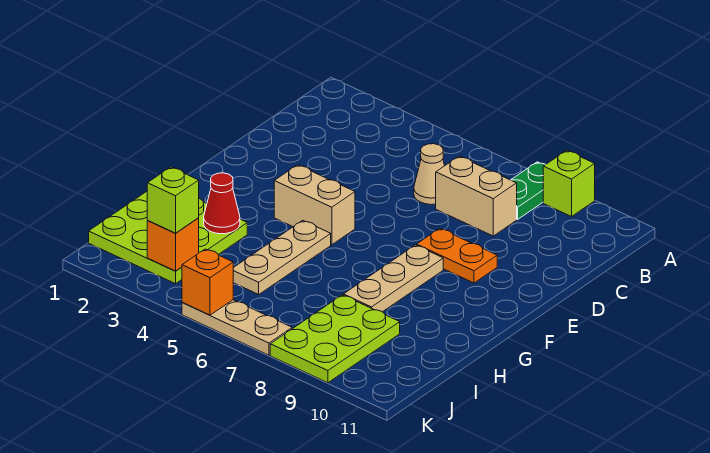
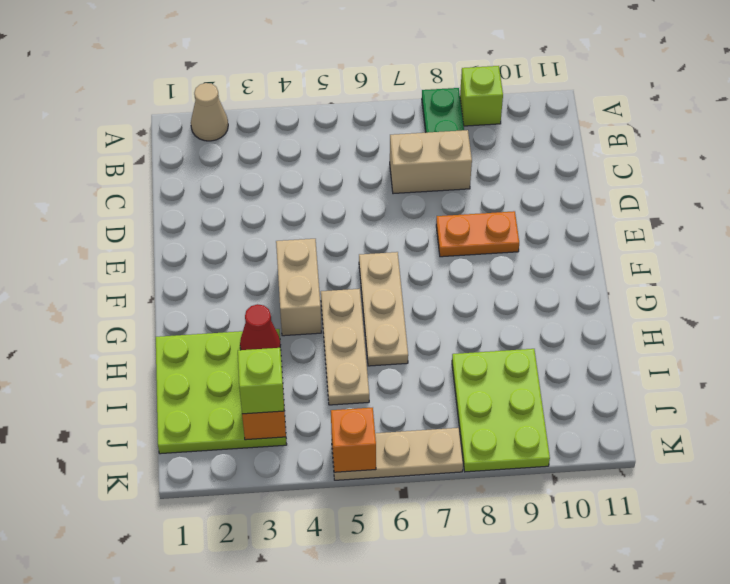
tan 1x1 cone [414,144,445,205] -> tan 1x1 cone moved to [191,83,228,141]
tan 1x2 brick [274,165,355,245] -> tan 1x2 brick turned to [276,239,321,336]
tan 1x3 plate [343,245,443,312] -> tan 1x3 plate moved to [359,252,408,366]

